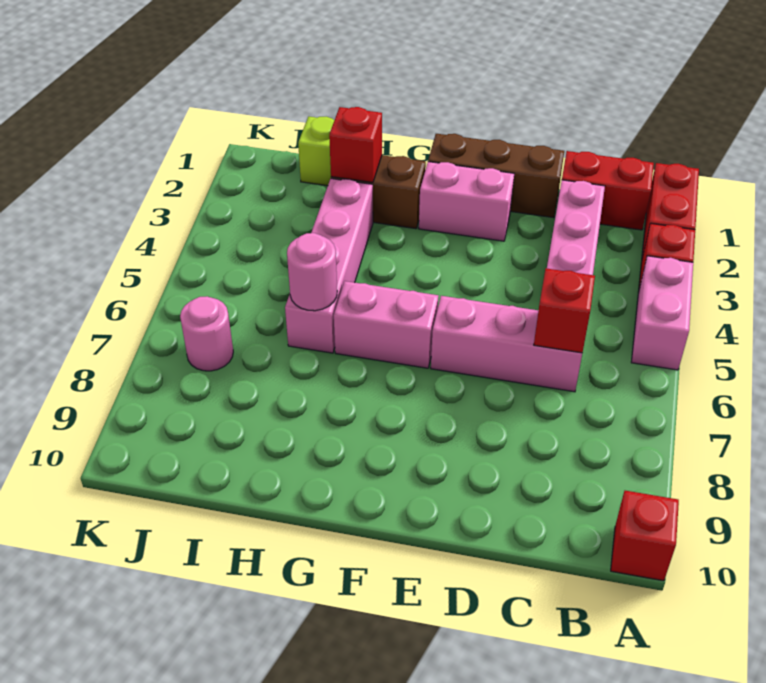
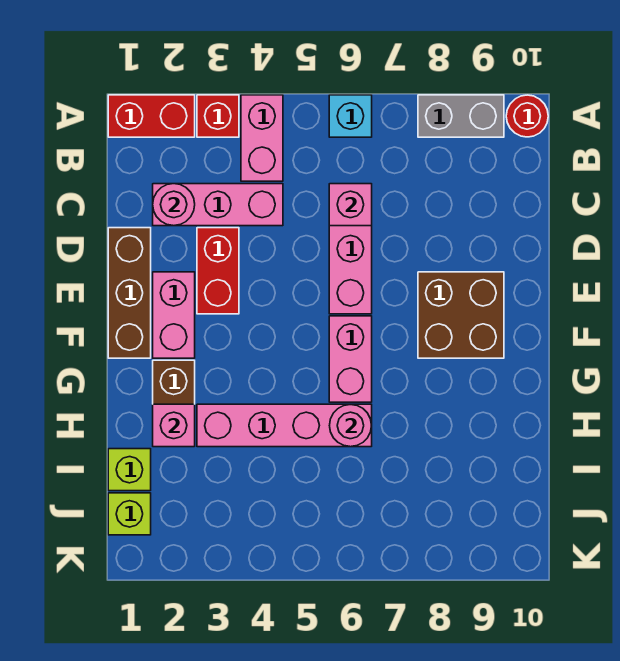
pink 1x2 brick [631,256,693,370] -> pink 1x2 brick turned to [241,95,283,181]
none -> cyan 1x1 brick [329,95,372,137]
none -> grey 1x2 brick [418,95,504,137]
red 1x1 brick [611,491,679,581] -> red 1x1 round brick [506,95,548,137]
red 1x2 brick [562,151,654,230] -> red 1x2 brick moved to [197,228,239,314]
red 1x1 brick [534,268,595,353] -> pink 1x1 brick [329,184,372,226]
none -> brown 2x2 brick [418,272,504,358]
red 1x1 brick [329,107,382,182] -> pink 1x1 brick [153,404,195,447]
none -> lime 1x1 brick [108,493,151,535]
pink 1x1 round brick [180,296,233,371] -> pink 1x1 round brick moved to [153,184,195,226]

